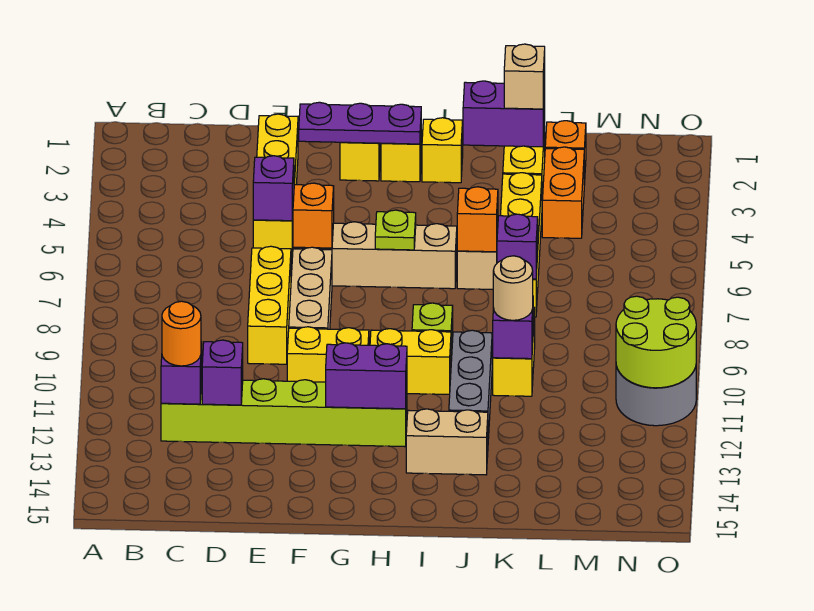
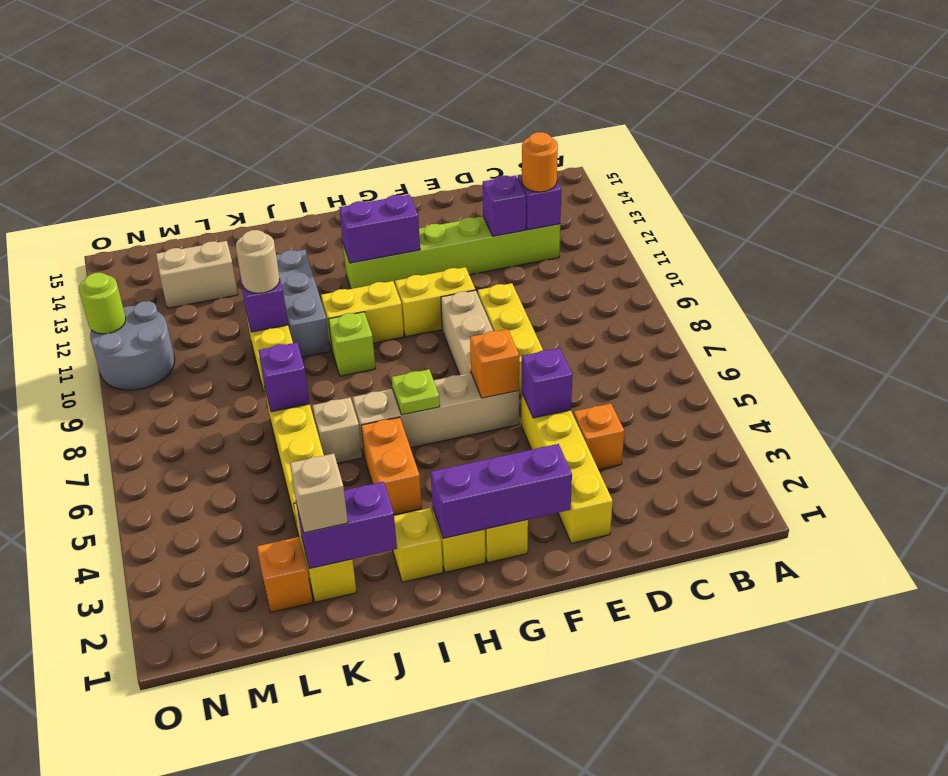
purple 1x3 plate [299,102,421,144] -> purple 1x3 brick [431,444,572,538]
tan 1x2 brick [406,409,488,475] -> tan 1x2 brick moved to [156,241,238,308]
orange 1x1 brick [457,187,498,252] -> orange 1x1 brick moved to [573,403,624,470]
orange 1x2 brick [542,147,584,238] -> orange 1x2 brick moved to [361,417,422,515]
lime 2x2 round brick [616,296,696,388] -> lime 1x1 round brick [79,273,126,334]

